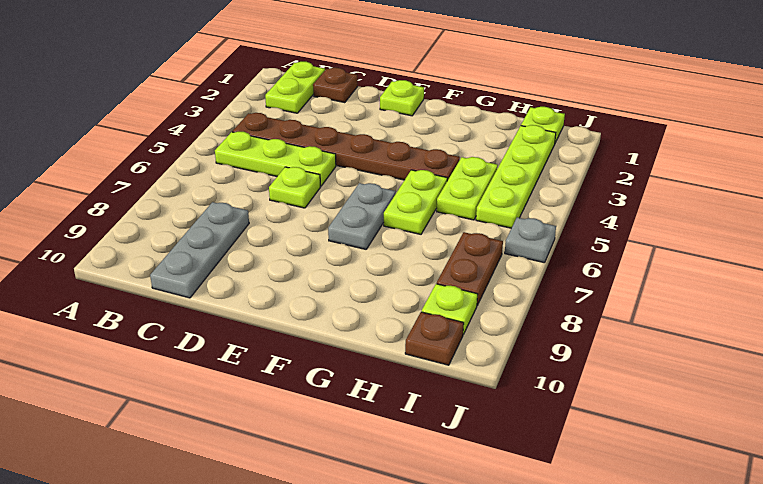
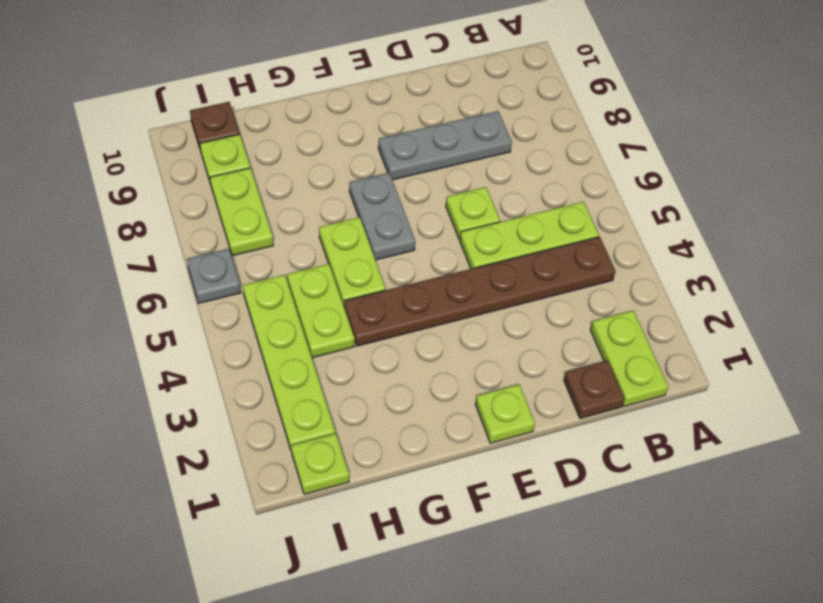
grey 1x3 plate [150,202,249,298] -> grey 1x3 plate turned to [378,111,512,180]
brown 1x2 plate [437,232,503,305] -> lime 1x2 plate [210,168,273,256]

